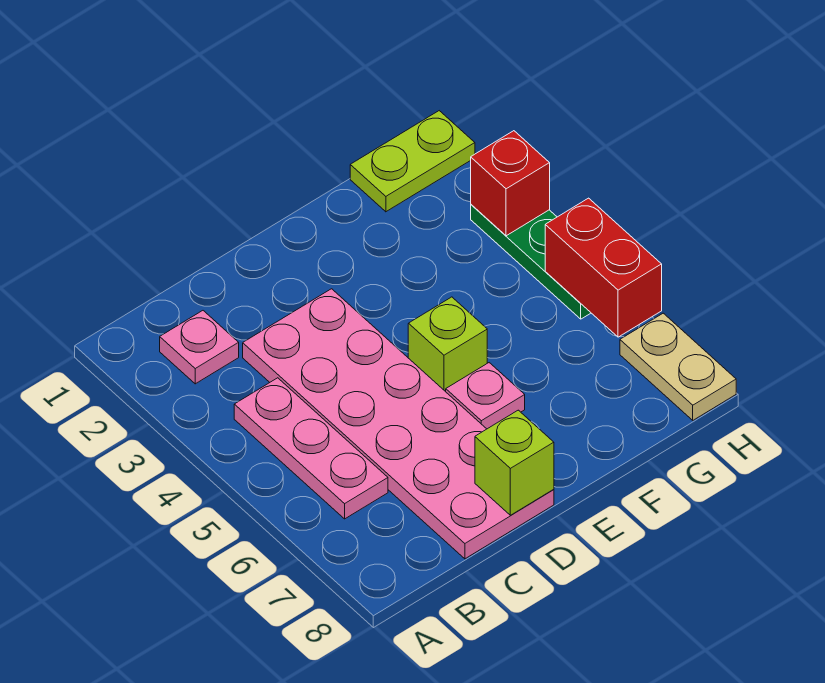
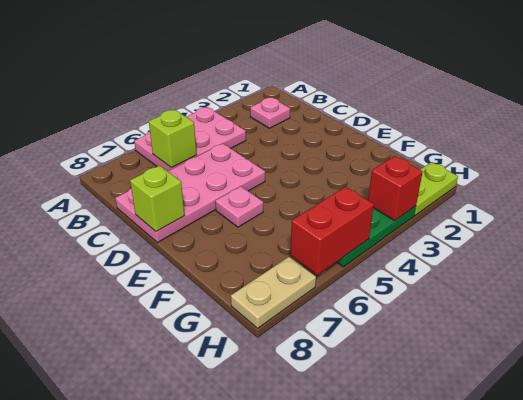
pink 1x3 plate [234,378,388,519] -> pink 2x3 plate [134,107,246,171]
pink 2x6 plate [243,289,554,559] -> pink 2x4 plate [115,144,265,243]
lime 1x1 brick [408,297,487,392] -> lime 1x1 brick moved to [149,110,197,168]
lime 1x2 plate [350,111,475,212] -> lime 1x2 plate turned to [414,162,458,215]

